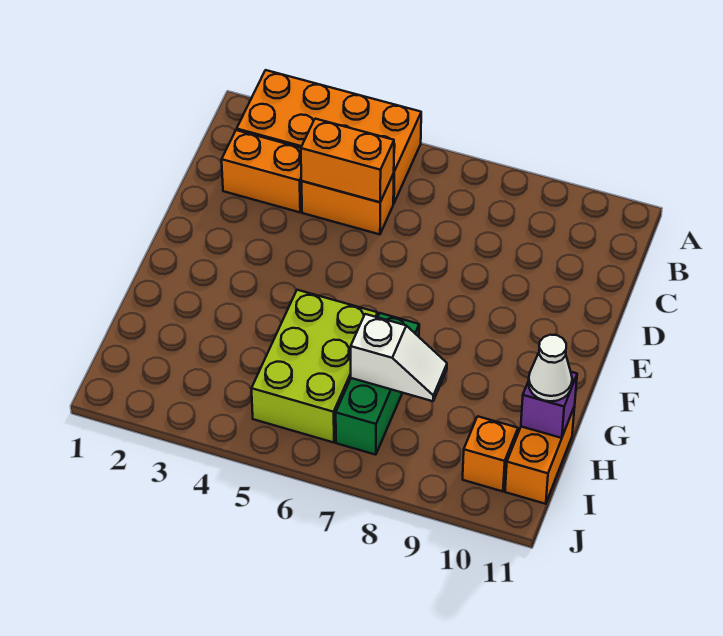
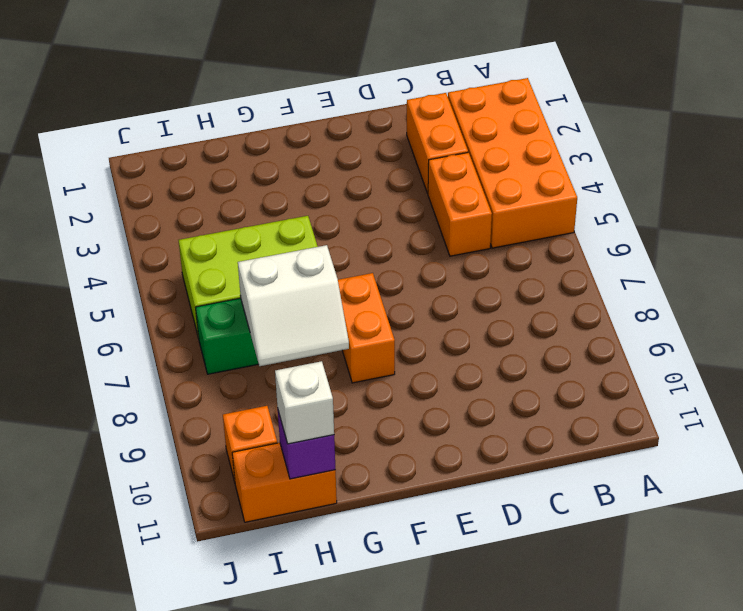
orange 1x2 brick [301,119,394,202] -> orange 1x2 brick moved to [338,273,395,383]
white 1x2 slope [351,314,447,401] -> white 2x2 slope [238,245,349,366]
white 1x1 cone [528,335,572,401] -> white 1x1 brick [275,361,334,444]

